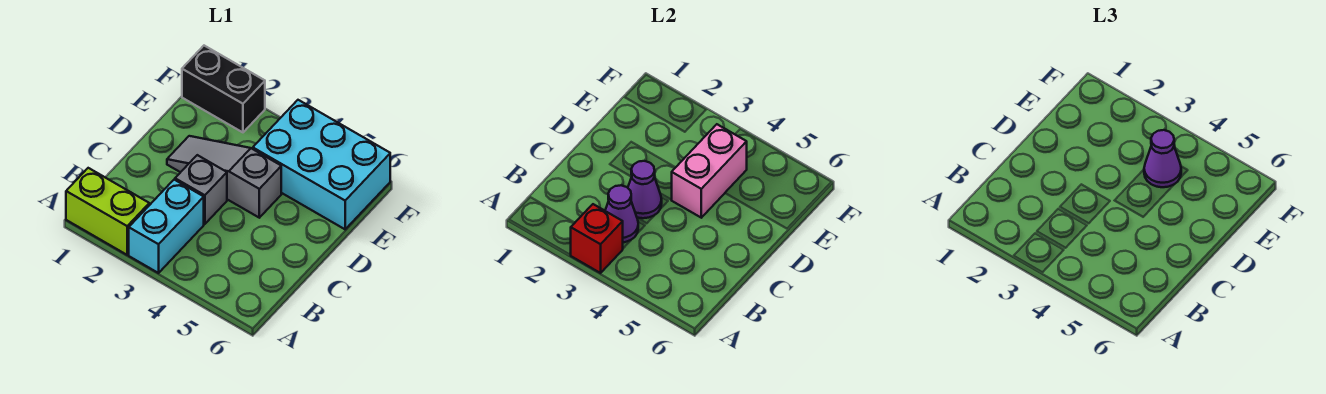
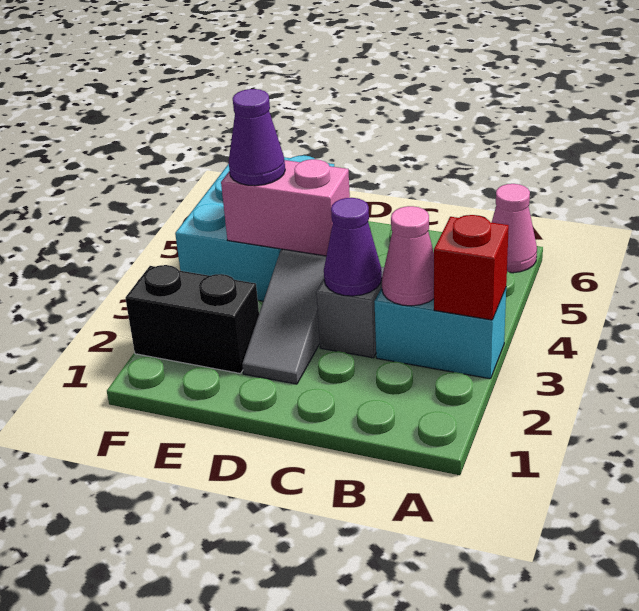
lime 1x2 brick [66,168,149,255] -> none
none -> pink 1x1 cone [492,184,537,273]
purple 1x1 cone [605,185,638,242] -> pink 1x1 cone [382,206,434,306]
black 1x2 brick [182,46,265,132] -> black 1x2 brick turned to [125,265,259,374]

